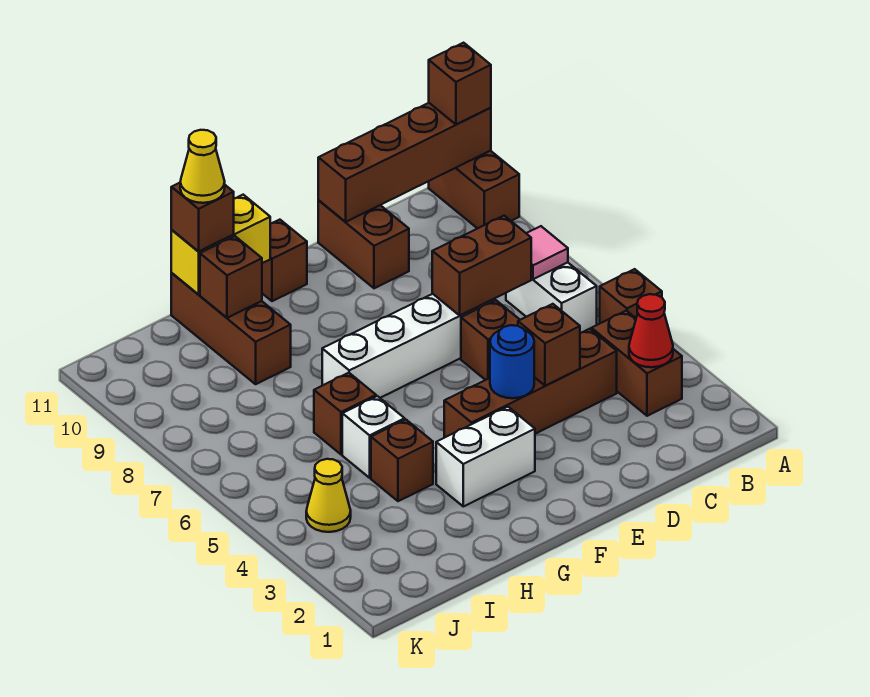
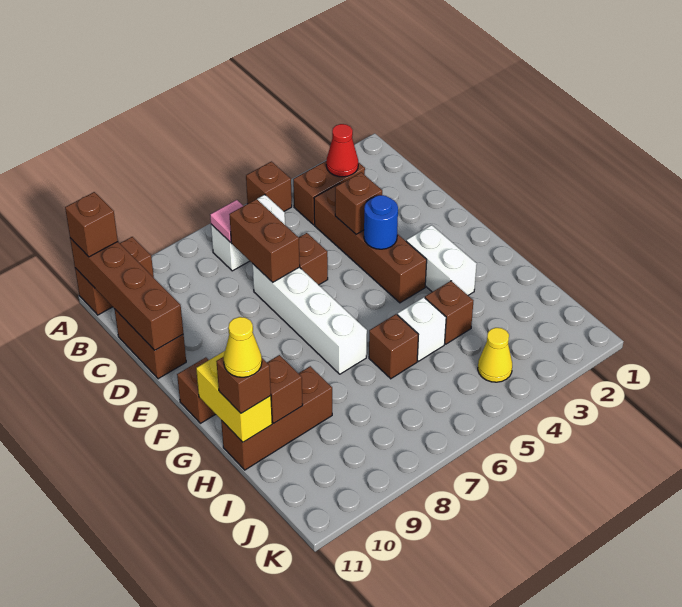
brown 1x2 brick [318,201,409,288] -> brown 1x2 brick turned to [115,310,186,379]

